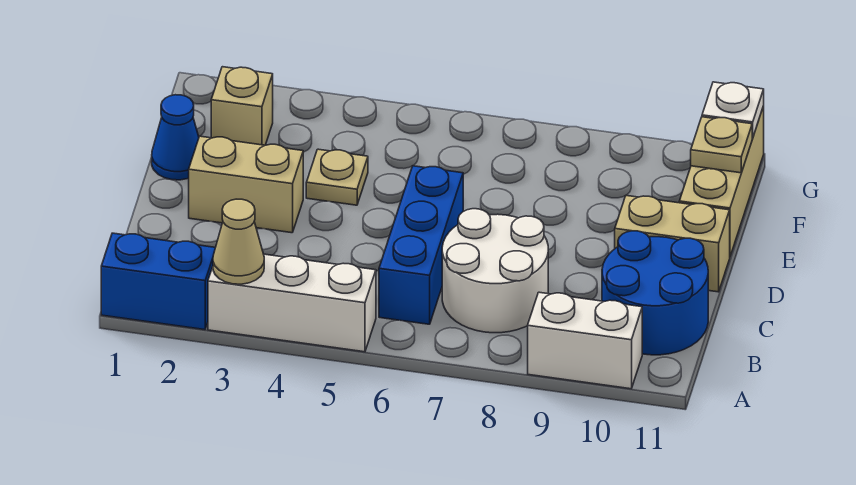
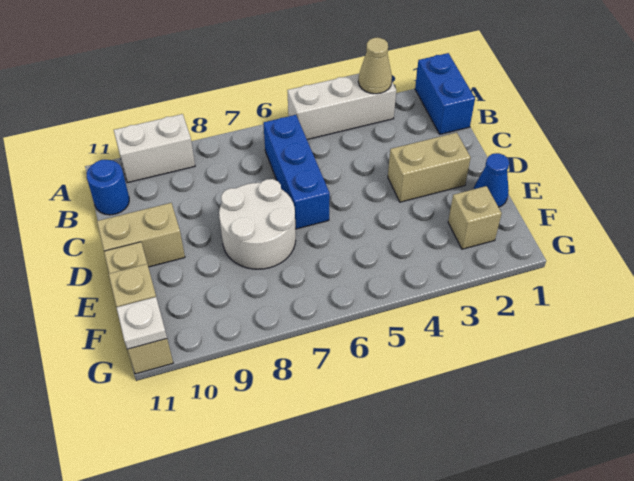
blue 1x2 brick [101,233,215,330] -> blue 1x2 brick turned to [415,53,475,134]
white 2x2 round brick [442,209,548,333] -> white 2x2 round brick moved to [219,179,296,269]
blue 2x2 round brick [602,231,708,355] -> blue 1x1 round brick [86,160,129,215]
tan 1x1 plate [306,149,368,205] -> none

